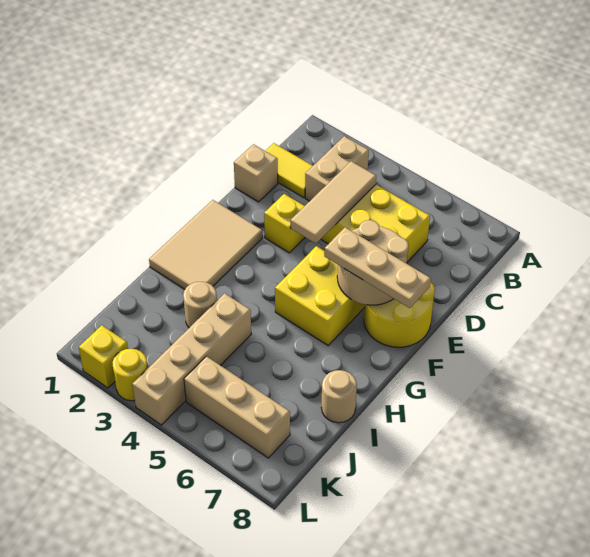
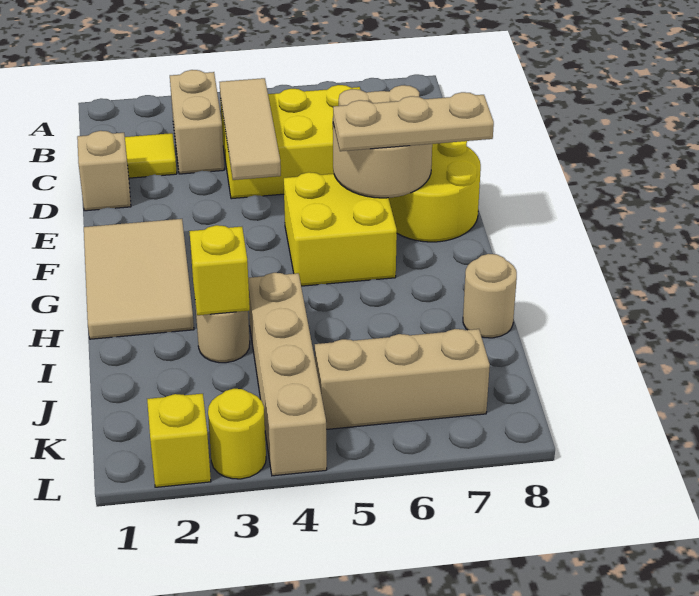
yellow 1x1 brick [264,194,305,253] -> yellow 1x1 brick moved to [189,225,250,315]

